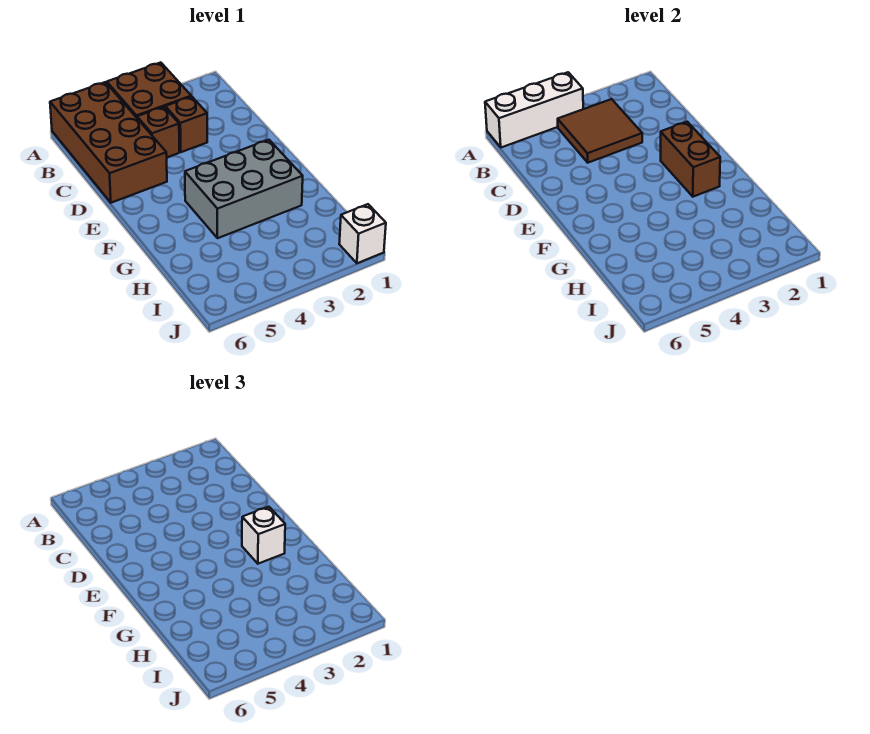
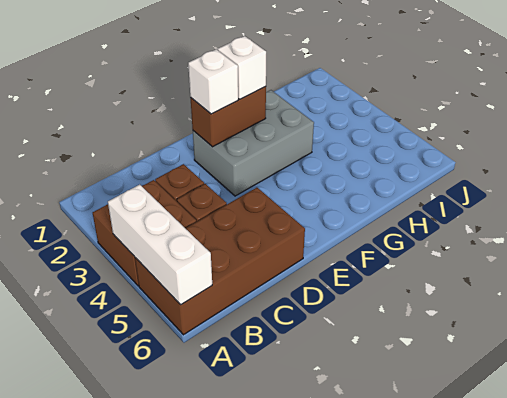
brown 2x2 tile [558,99,642,163] -> none
grey 2x3 brick [185,140,303,238] -> grey 2x3 brick turned to [193,90,314,196]
white 1x1 brick [339,204,386,263] -> white 1x1 brick moved to [188,49,238,114]

